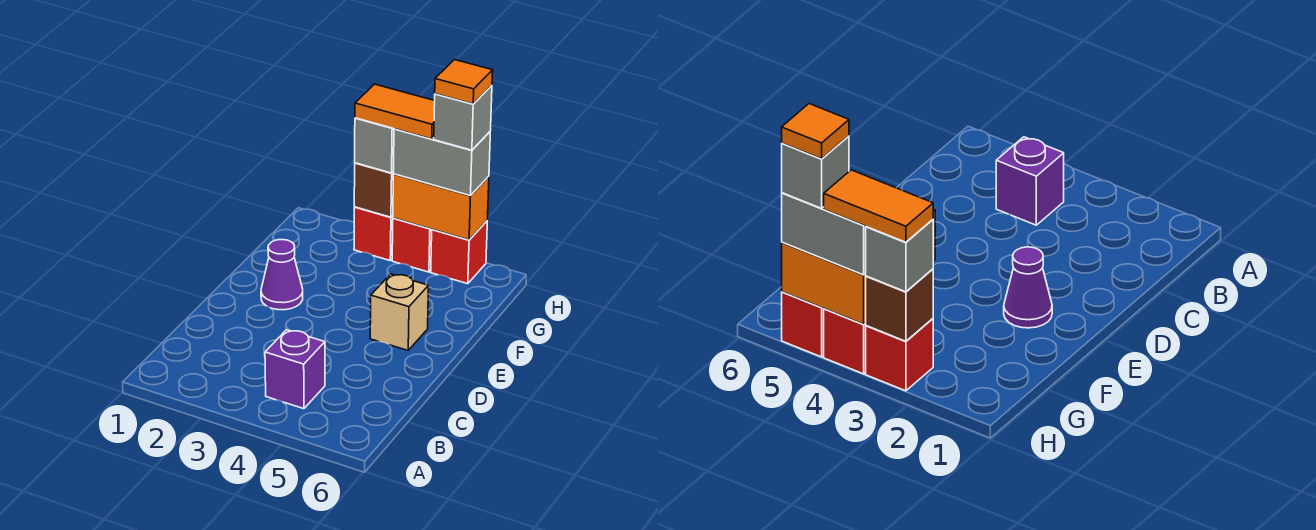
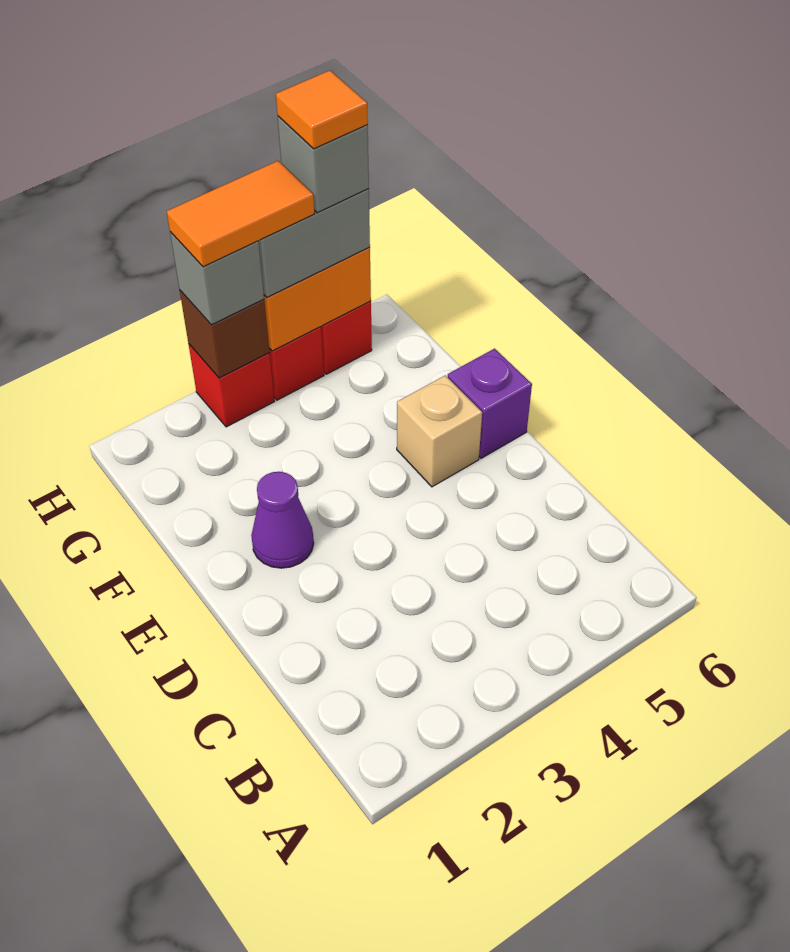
purple 1x1 brick [265,330,325,409] -> purple 1x1 brick moved to [448,349,532,458]

